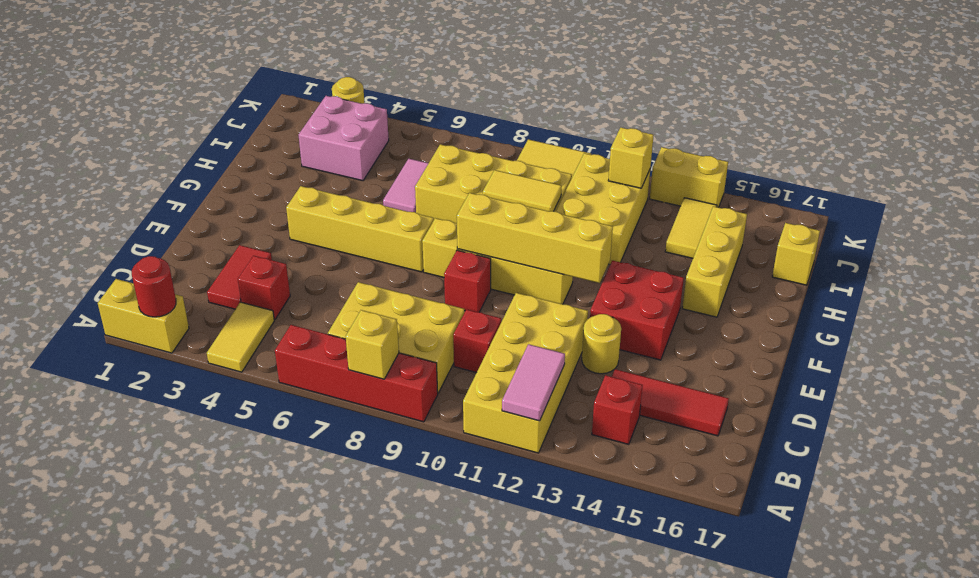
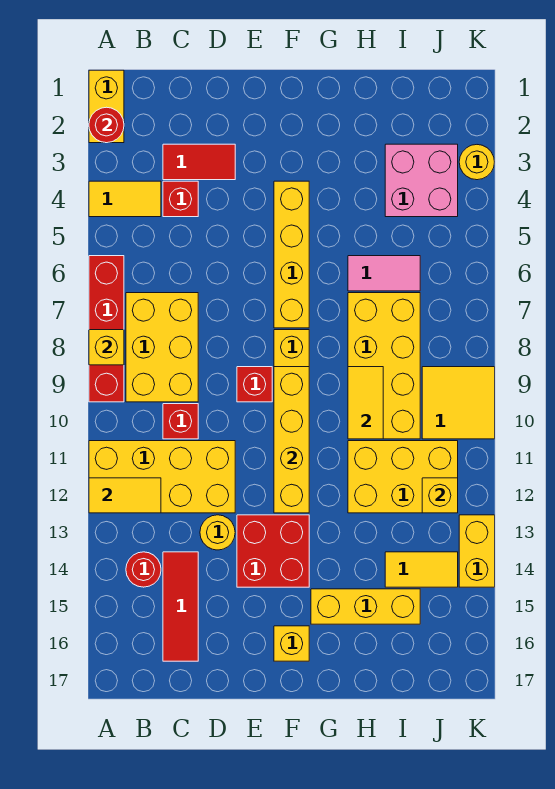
pink 1x2 tile [502,344,565,421] -> yellow 1x2 tile [89,478,161,513]
red 1x1 brick [592,375,643,444] -> red 1x1 round brick [126,552,161,587]
yellow 1x1 brick [772,223,820,285] -> yellow 1x1 brick moved to [274,626,309,661]

